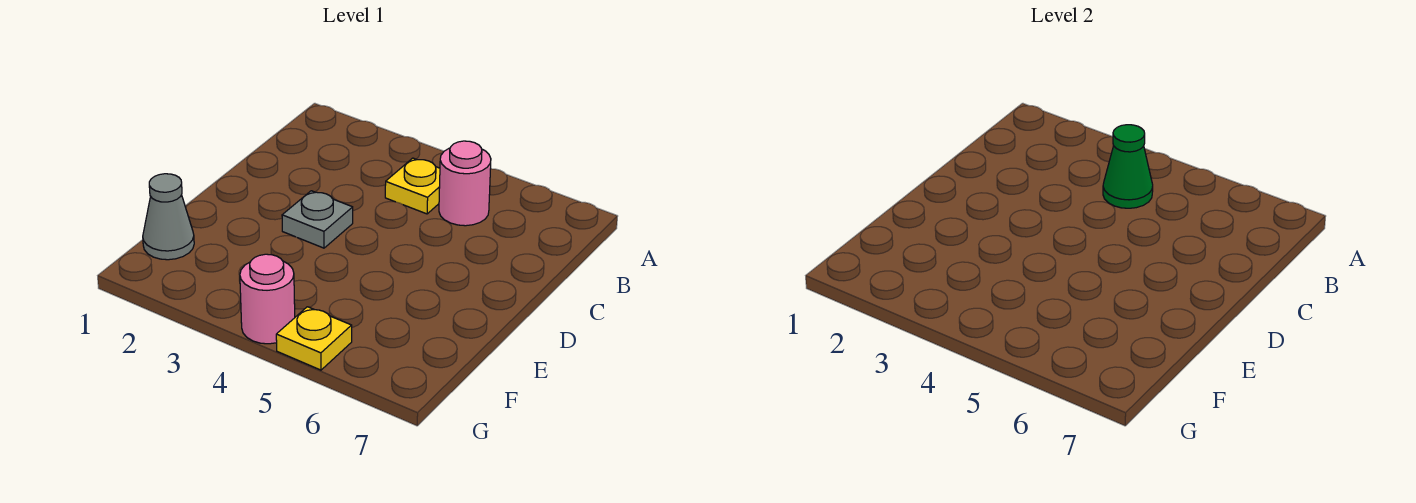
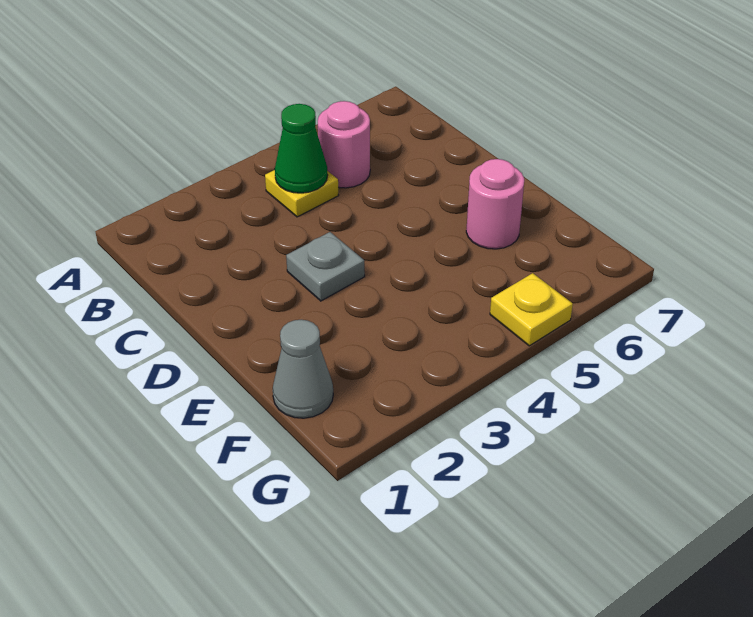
pink 1x1 round brick [240,254,295,344] -> pink 1x1 round brick moved to [466,159,524,249]

